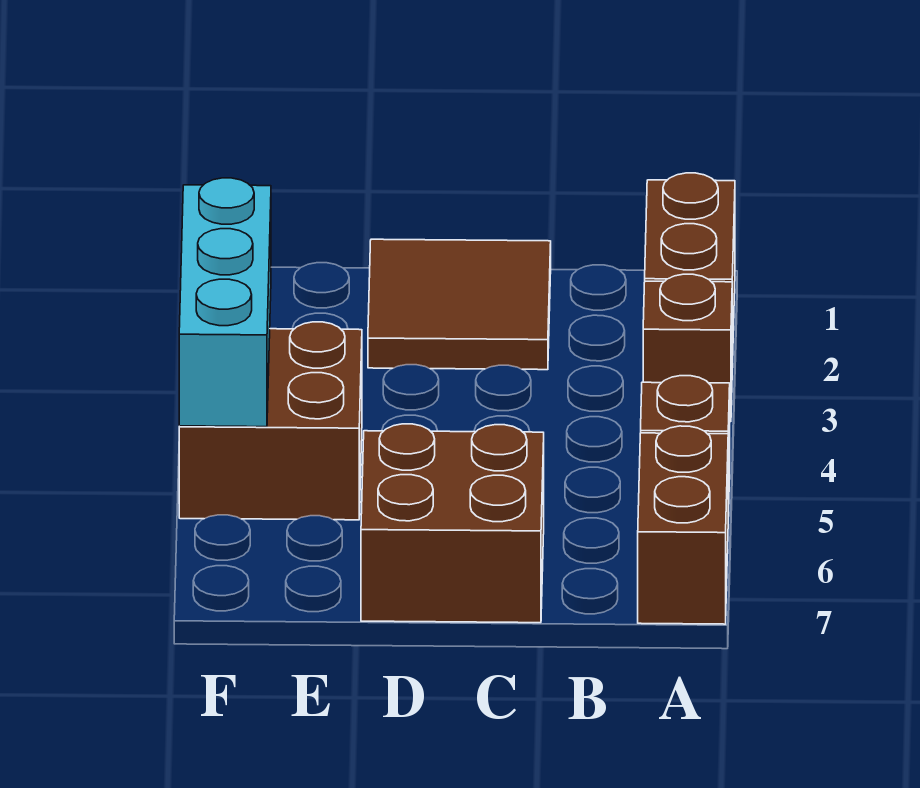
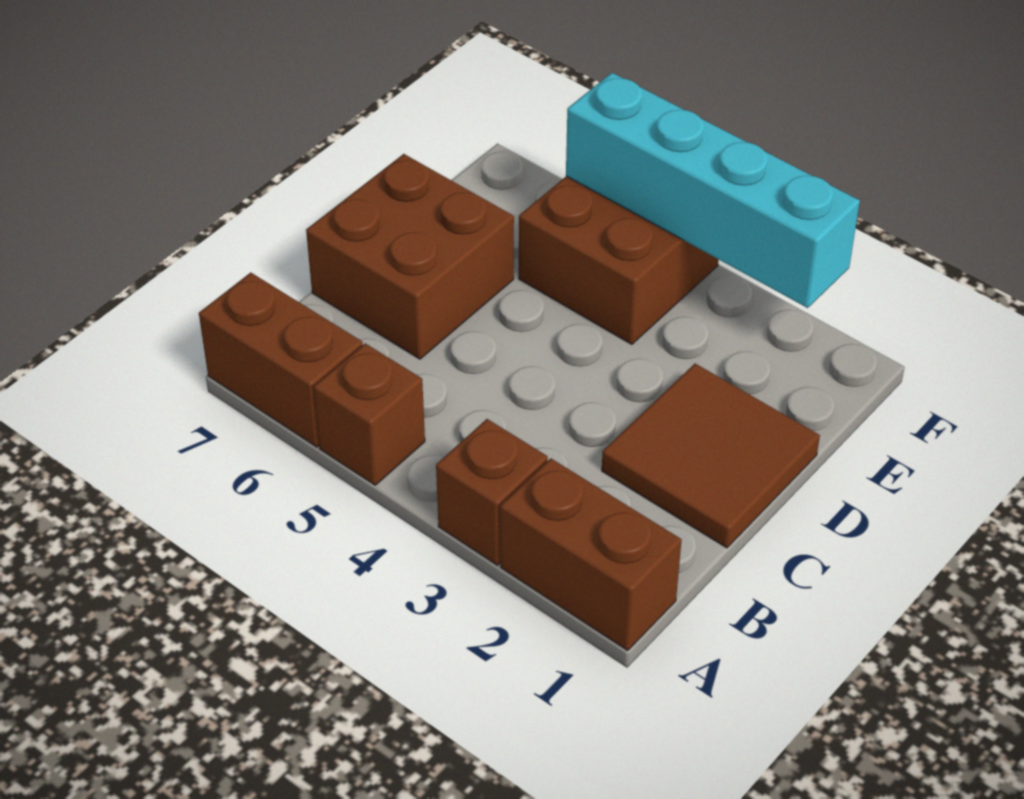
cyan 1x3 brick [179,178,271,427] -> cyan 1x4 brick [566,73,860,308]

